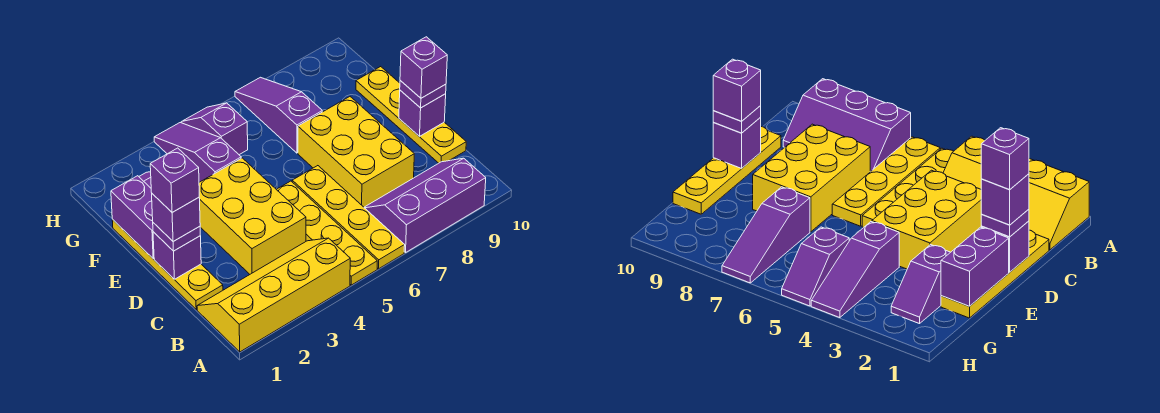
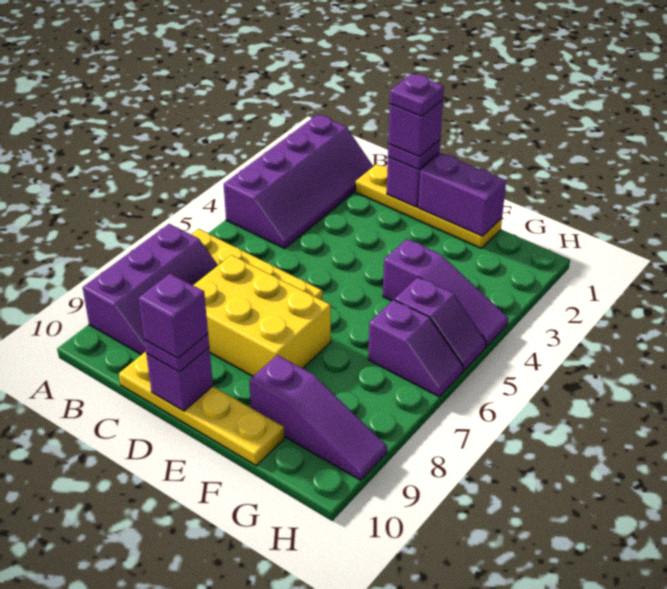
yellow 2x4 slope [197,238,350,352] -> purple 2x4 slope [224,115,373,249]
yellow 1x4 plate [276,181,377,285] -> none
yellow 2x3 brick [199,158,306,274] -> none
purple 1x1 brick [150,148,199,212] -> purple 1x1 plate [390,74,444,116]
purple 1x2 slope [891,245,950,324] -> purple 1x2 slope moved to [368,300,463,397]
purple 1x3 slope [235,77,322,153] -> purple 1x3 slope moved to [249,355,387,480]

